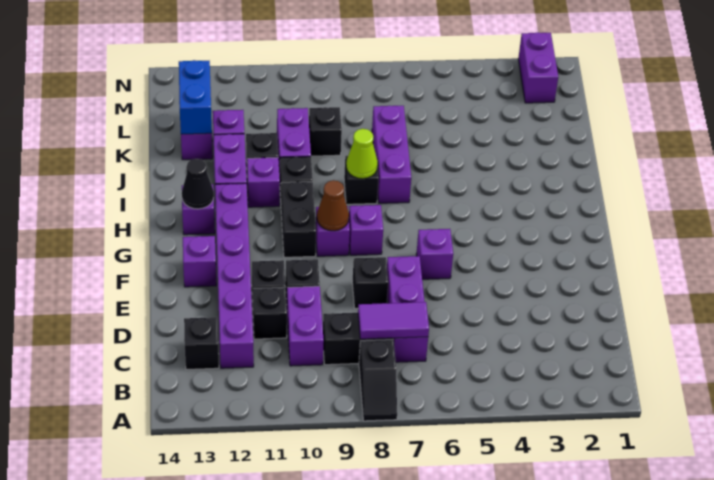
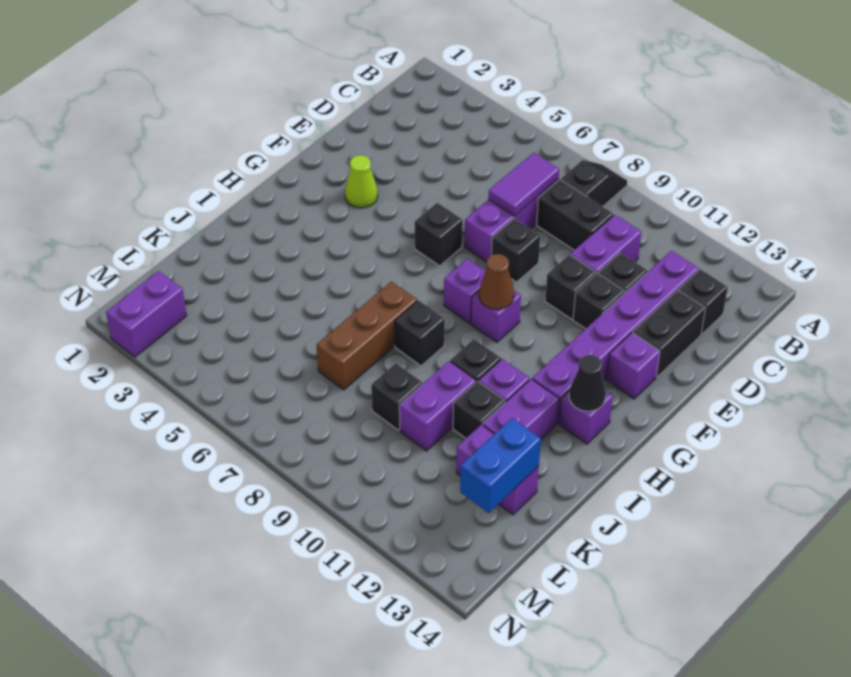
purple 1x2 tile [358,302,429,339] -> purple 1x2 tile turned to [488,153,559,216]
purple 1x1 brick [416,229,453,279] -> black 1x1 brick [415,203,463,266]
black 1x2 brick [281,182,316,257] -> black 1x2 brick moved to [633,290,706,377]
purple 1x3 brick [372,106,411,203] -> brown 1x3 brick [317,281,417,390]
lime 1x1 cone [346,129,378,179] -> lime 1x1 cone moved to [345,155,378,208]

